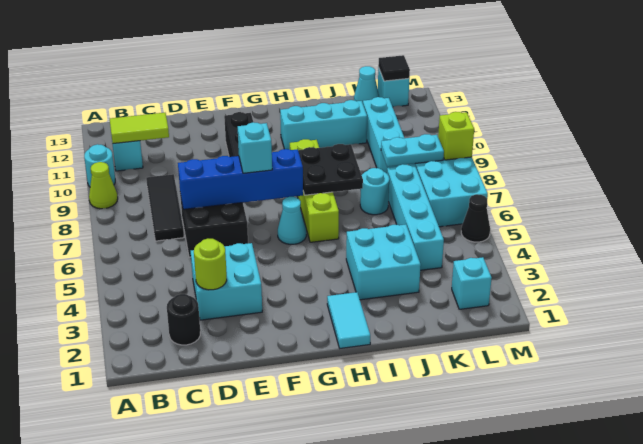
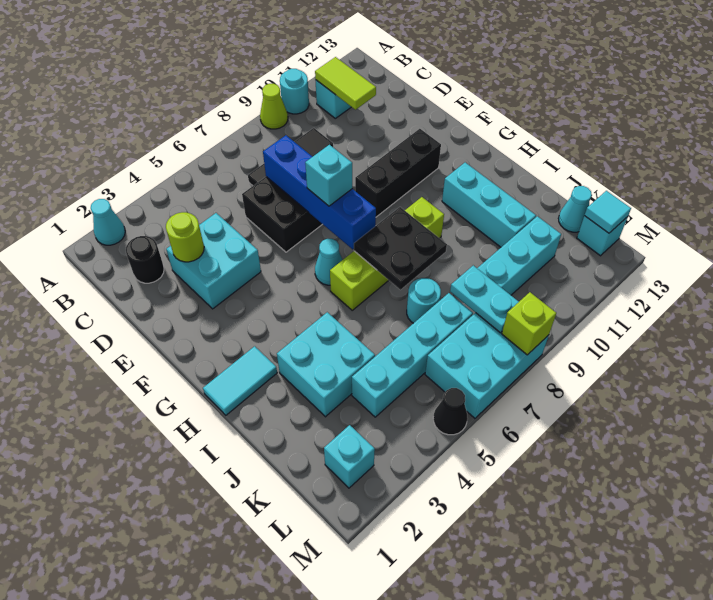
none -> cyan 1x1 cone [91,199,125,245]
black 1x1 tile [378,55,410,81] -> cyan 1x1 tile [584,191,631,233]

